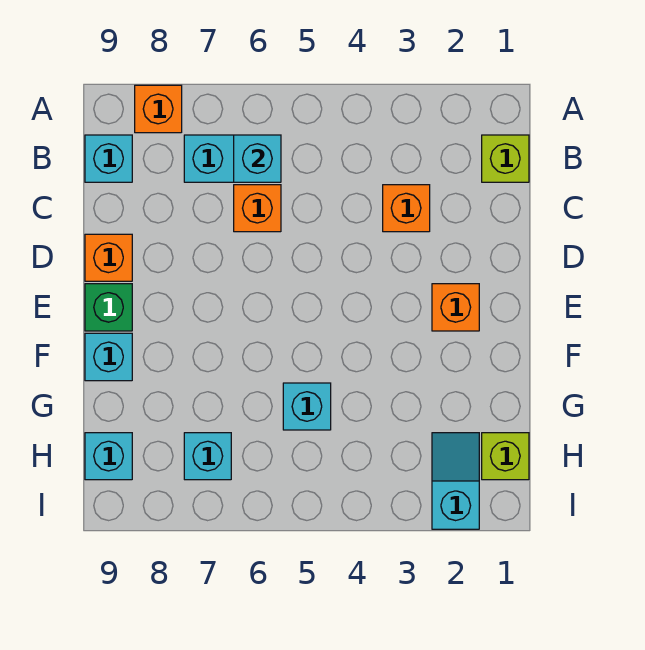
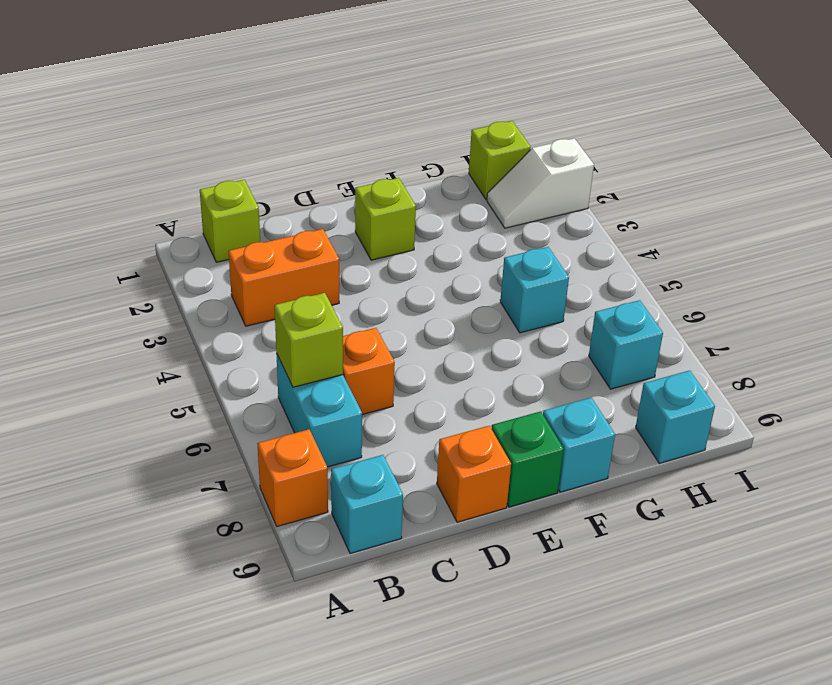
cyan 1x1 brick [234,135,281,182] -> lime 1x1 brick [274,293,343,387]
orange 1x1 brick [383,185,430,232] -> orange 1x2 brick [228,229,339,326]
orange 1x1 brick [432,284,479,331] -> lime 1x1 brick [355,178,416,260]
cyan 1x2 slope [432,433,479,529] -> white 1x2 slope [487,138,594,228]

